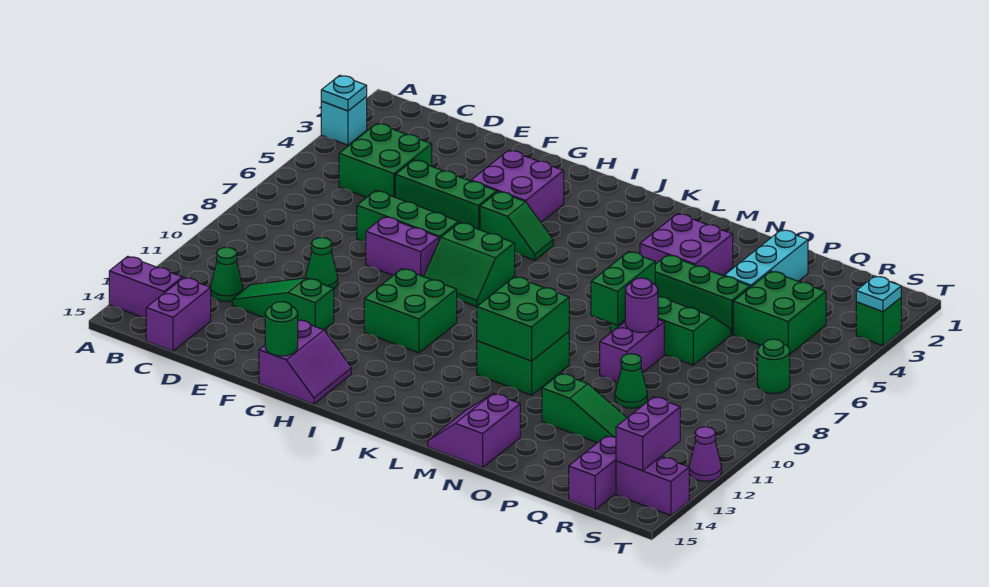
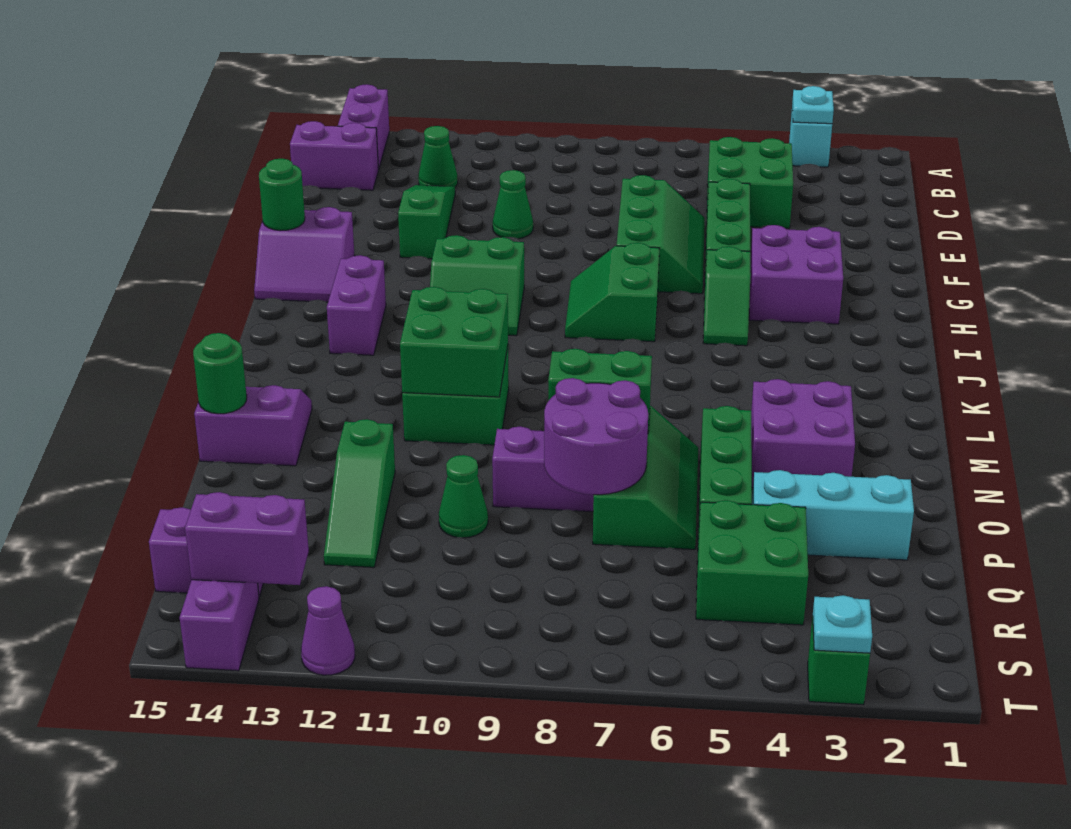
purple 1x2 brick [366,217,439,277] -> purple 1x2 brick moved to [327,255,386,355]
green 2x2 brick [364,269,457,353] -> green 2x2 slope [430,235,524,336]
purple 1x1 round brick [625,278,658,332] -> purple 2x2 round brick [544,378,648,495]
green 1x1 round brick [757,339,790,394] -> green 1x1 round brick moved to [193,333,247,414]

